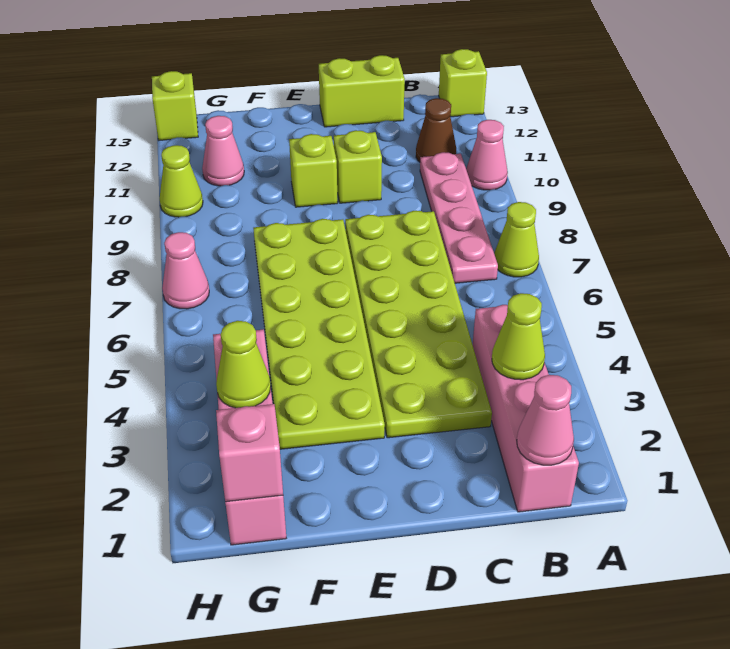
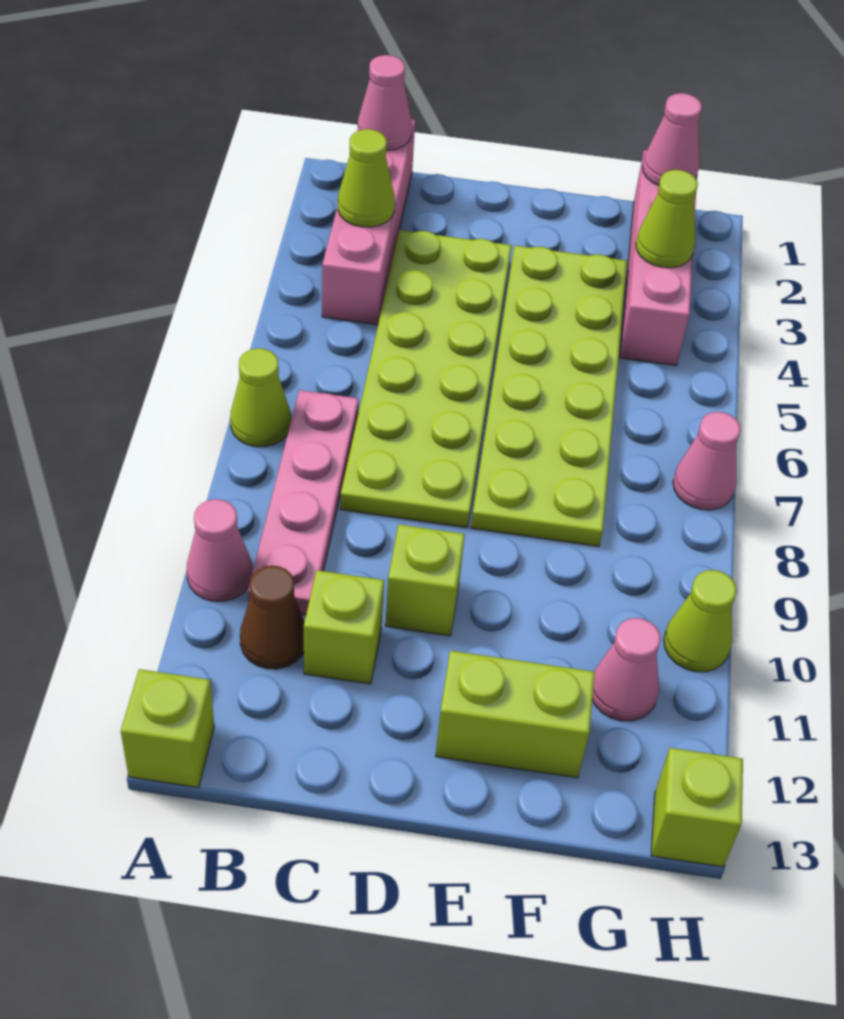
lime 1x2 brick [319,55,405,127] -> lime 1x2 brick moved to [436,651,595,778]
lime 1x1 brick [289,134,338,207] -> lime 1x1 brick moved to [304,570,384,684]
pink 1x1 brick [216,404,283,502] -> pink 1x1 cone [643,93,702,185]

